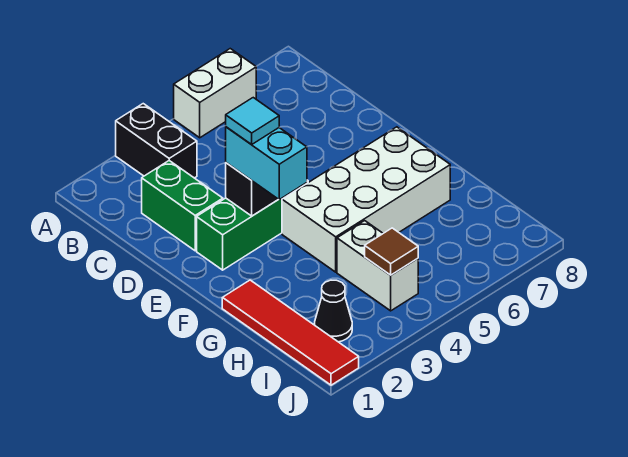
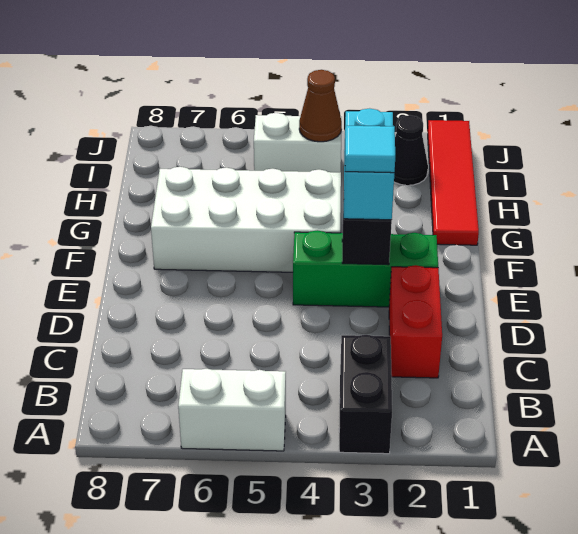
green 1x2 brick [142,161,223,251] -> red 1x2 brick [389,265,442,378]
white 1x2 brick [337,221,418,311] -> white 1x2 brick turned to [254,113,342,172]
brown 1x1 tile [365,228,418,275] -> brown 1x1 cone [299,70,342,142]

